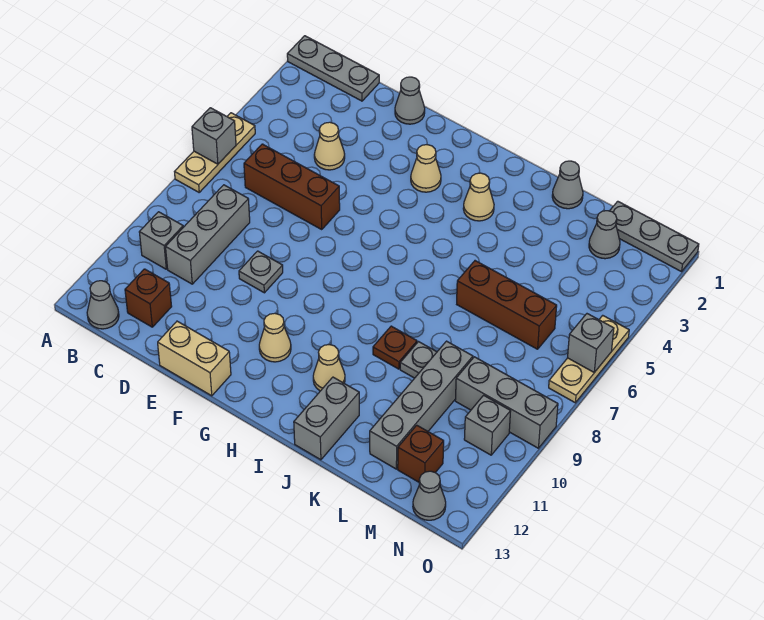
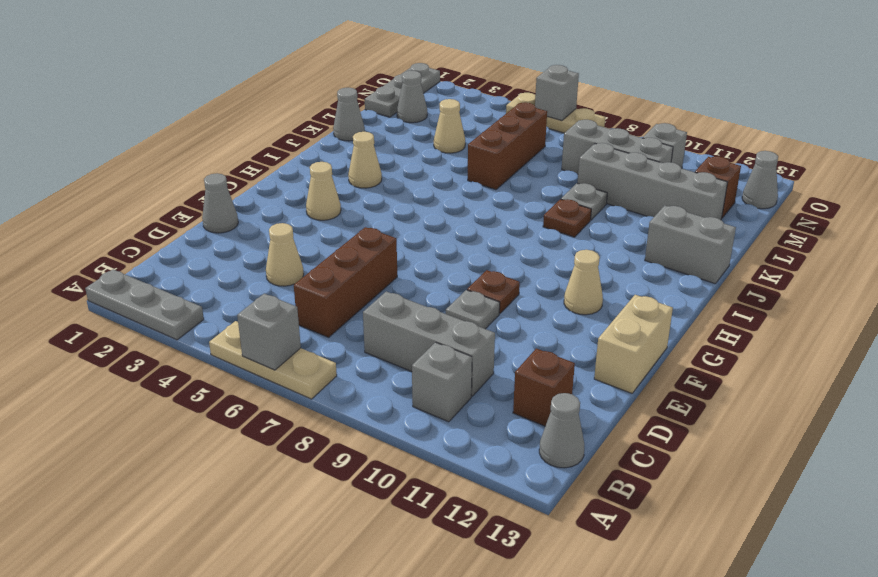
grey 1x3 plate [287,36,379,101] -> grey 1x3 plate turned to [85,270,204,340]
none -> brown 1x1 plate [467,270,520,313]
tan 1x1 cone [313,345,345,391] -> tan 1x1 cone moved to [434,99,465,153]
grey 1x3 brick [455,357,558,448] -> grey 1x3 brick turned to [562,120,673,174]

